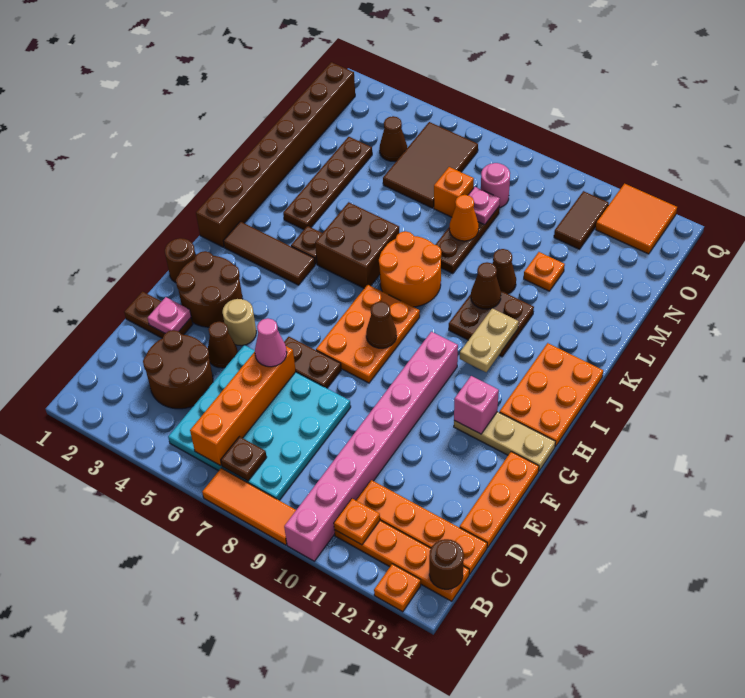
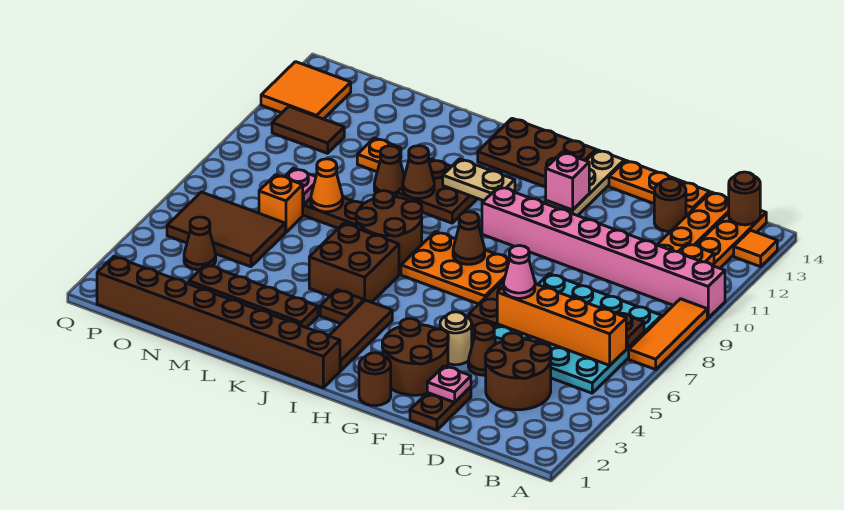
orange 1x1 plate [374,564,421,612] -> orange 1x1 tile [734,230,777,267]
none -> brown 1x1 round brick [654,179,686,232]
orange 2x3 plate [499,343,603,447] -> brown 2x3 plate [478,118,596,187]
orange 2x2 round brick [379,231,441,307] -> brown 2x2 round brick [356,191,422,266]
pink 1x1 round brick [481,163,510,208] -> none

